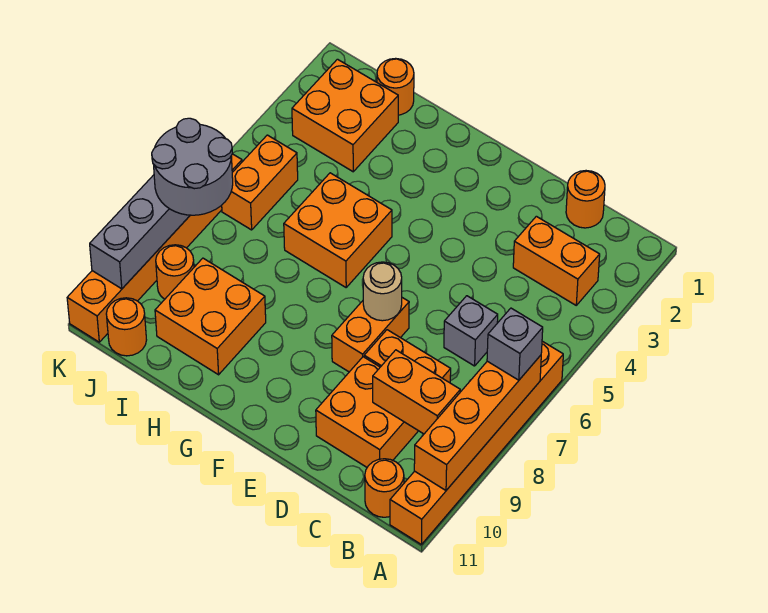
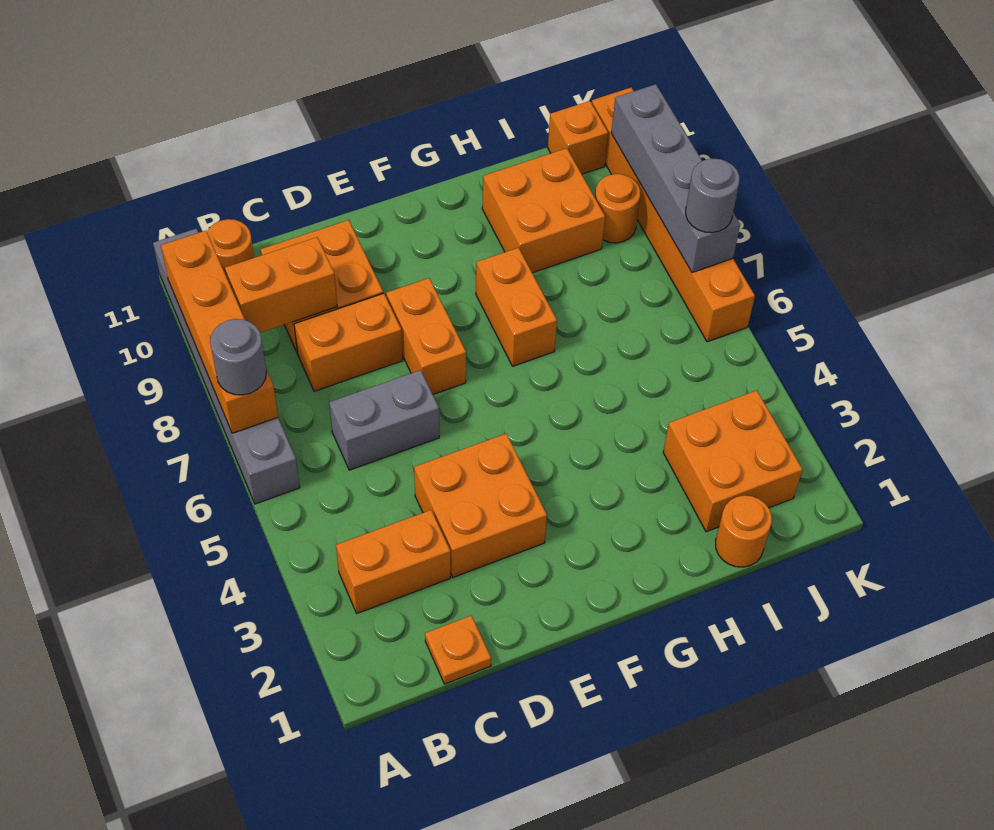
orange 1x6 brick [390,341,563,545] -> grey 1x6 brick [153,229,300,504]
grey 1x1 brick [487,308,543,380] -> grey 1x1 round brick [210,319,266,395]
orange 1x1 round brick [566,171,605,228] -> orange 1x1 plate [425,616,491,684]
grey 1x1 brick [444,296,498,366] -> grey 1x2 brick [329,370,439,470]
tan 1x1 round brick [363,262,402,321] -> none
orange 2x2 brick [284,173,392,287] -> orange 2x2 brick moved to [414,434,547,577]
orange 1x2 brick [222,135,298,230] -> orange 1x2 brick moved to [476,248,557,366]
grey 2x2 round brick [152,118,233,215] -> grey 1x1 round brick [686,159,739,233]
orange 1x1 round brick [106,298,146,356] -> orange 1x1 brick [548,101,608,174]

